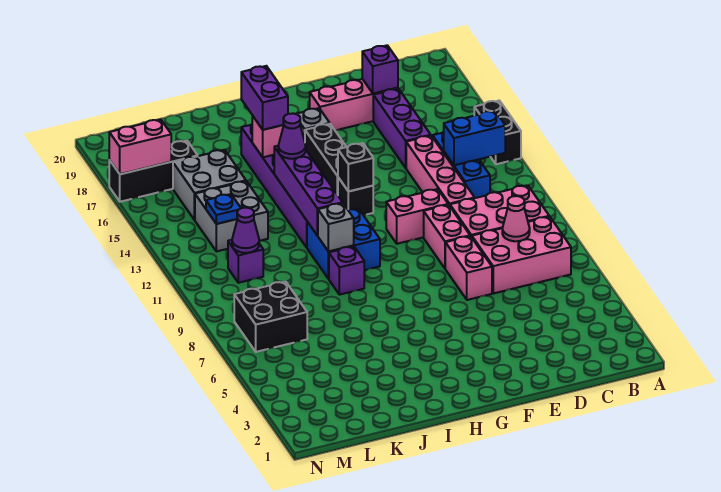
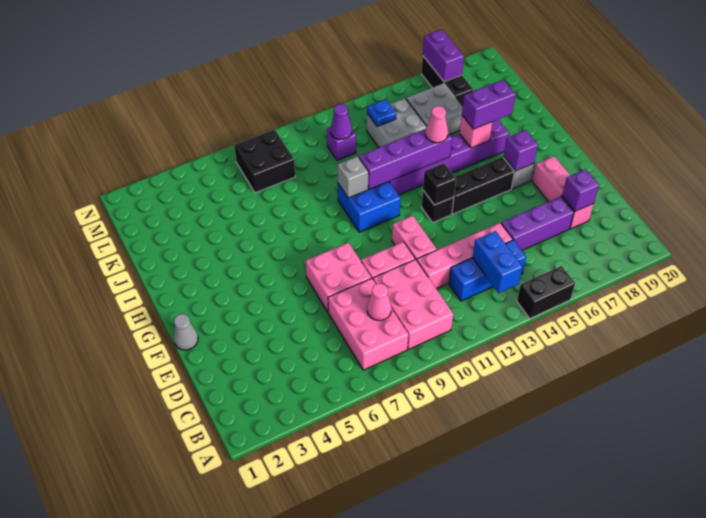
pink 1x2 brick [445,236,492,300] -> pink 2x2 brick [306,243,371,313]
none -> grey 1x1 cone [173,314,198,350]
purple 1x1 brick [329,246,364,295] -> purple 1x1 brick moved to [504,130,538,171]
purple 1x1 cone [278,113,306,159] -> pink 1x1 cone [426,106,448,143]
pink 1x2 brick [109,119,171,174] -> purple 1x2 brick [423,30,464,82]

